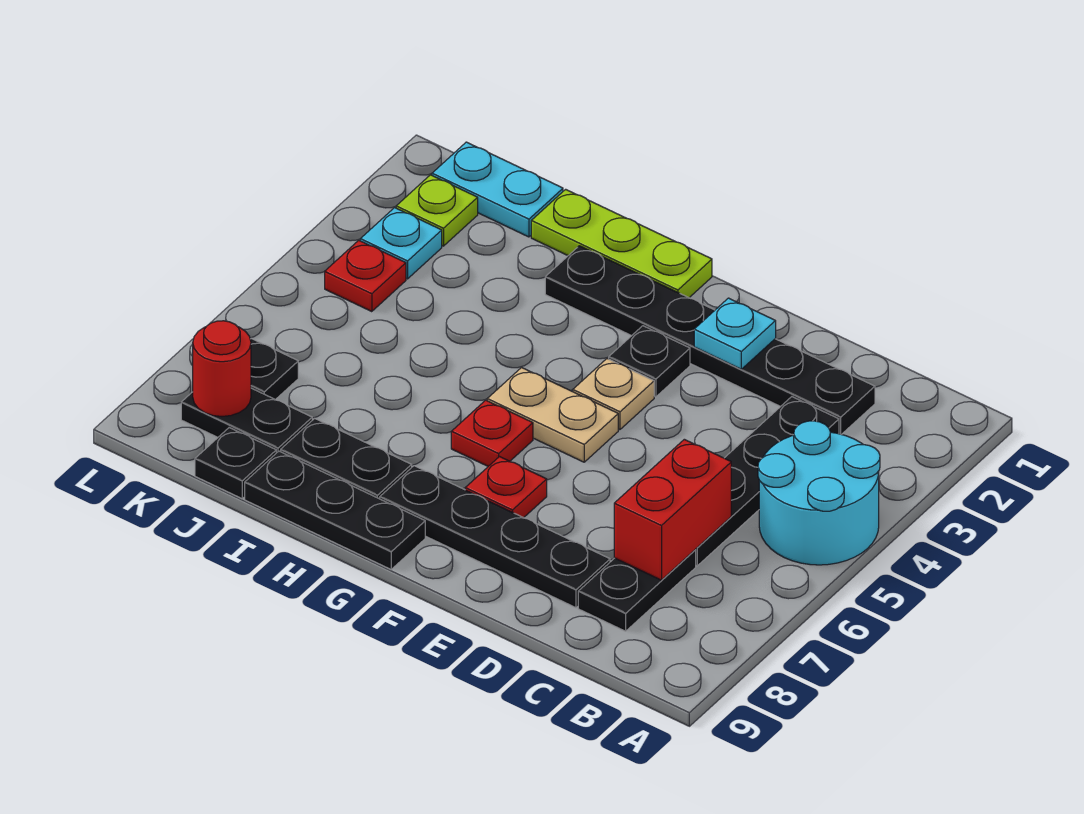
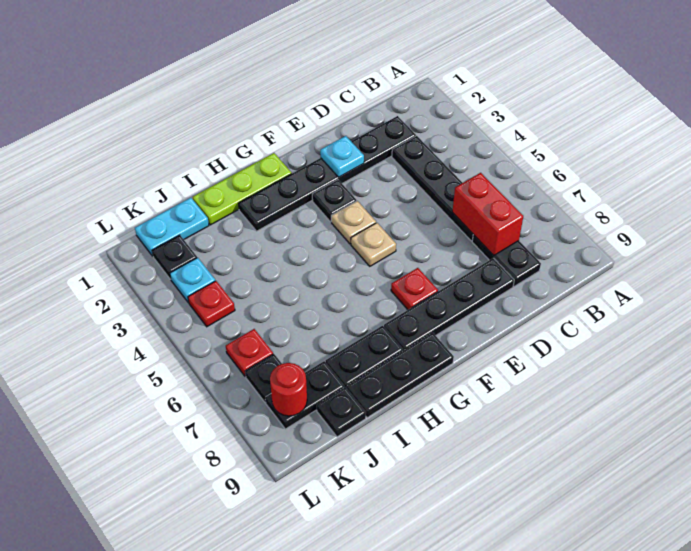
cyan 2x2 round brick [758,421,880,565] -> none
tan 1x2 plate [487,368,618,462] -> tan 1x1 plate [351,223,396,266]
red 1x1 plate [451,400,533,466] -> red 1x1 plate moved to [226,329,273,377]
lime 1x1 plate [396,175,478,246] -> black 1x1 plate [152,235,197,279]

